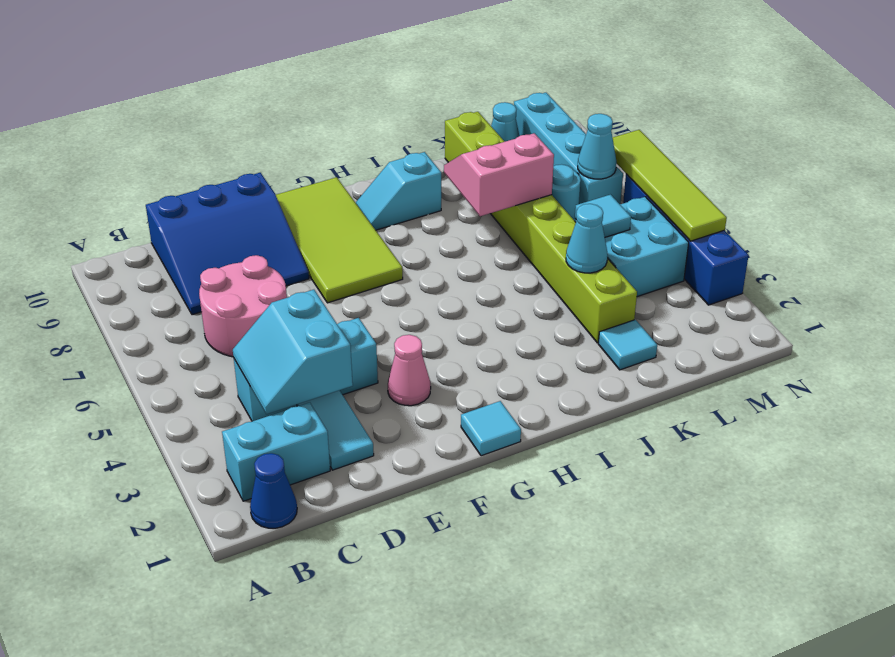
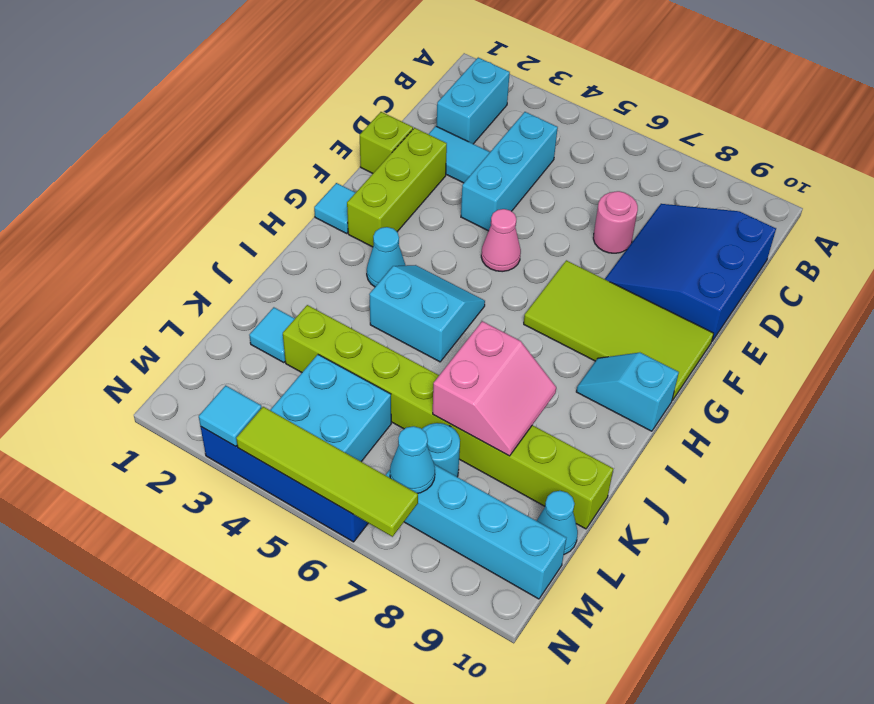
blue 1x1 cone [250,453,297,528] -> none
cyan 2x2 slope [233,290,353,414] -> cyan 2x2 slope moved to [369,265,485,362]
pink 2x2 round brick [199,255,287,357] -> pink 1x1 round brick [593,191,638,253]
none -> lime 1x1 brick [360,112,413,173]
none -> lime 1x3 brick [347,128,447,247]
pink 1x1 cone [388,335,431,406] -> pink 1x1 cone moved to [481,209,521,272]
cyan 1x2 slope [356,152,441,230] -> cyan 1x2 slope turned to [576,353,679,431]
cyan 1x1 cone [566,204,608,273] -> cyan 1x1 cone moved to [367,227,406,287]
cyan 1x1 tile [575,195,631,237] -> cyan 1x1 tile moved to [199,386,262,446]

